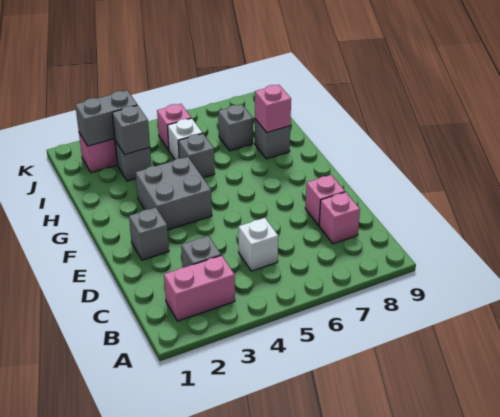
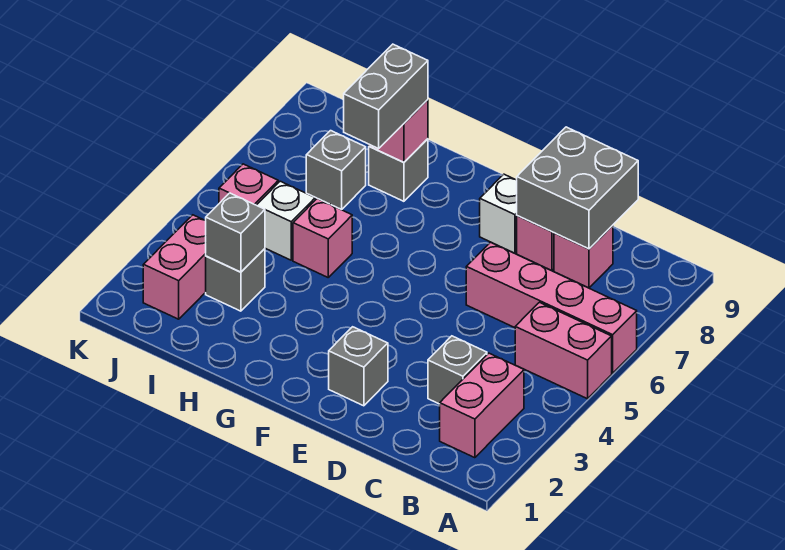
none -> pink 1x2 brick [515,302,612,399]
none -> pink 1x4 brick [466,242,637,373]
white 1x1 brick [239,218,278,271] -> white 1x1 brick moved to [480,174,517,253]
grey 2x2 brick [136,157,212,230] -> grey 2x2 brick moved to [517,127,638,249]
grey 1x1 brick [178,133,215,178] -> pink 1x1 brick [293,199,352,277]
grey 1x2 brick [75,90,137,146] -> grey 1x2 brick moved to [344,44,428,149]

